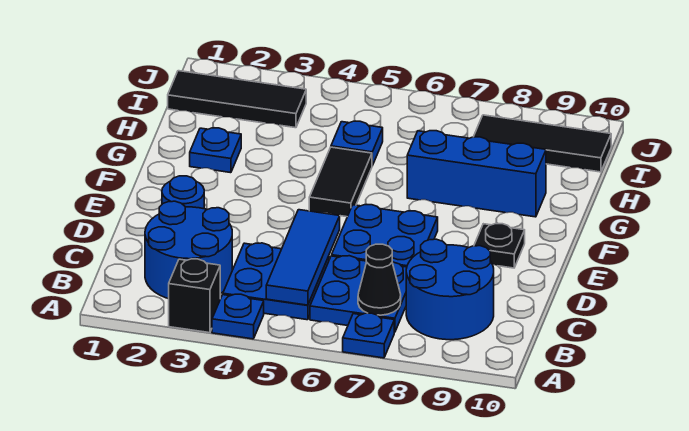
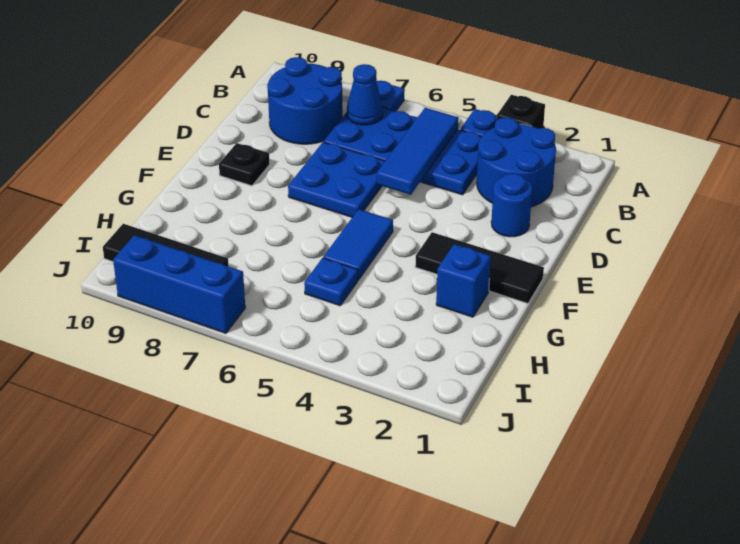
black 1x1 cone [358,244,401,315] -> blue 1x1 cone [347,64,383,125]
black 1x2 tile [309,147,372,217] -> blue 1x2 tile [323,209,393,280]
blue 1x1 plate [190,128,241,173] -> blue 1x1 brick [436,244,491,317]
blue 1x3 brick [407,131,546,217] -> blue 1x3 brick moved to [113,235,245,333]
black 1x3 tile [168,71,306,128] -> black 1x3 tile moved to [415,232,544,303]

